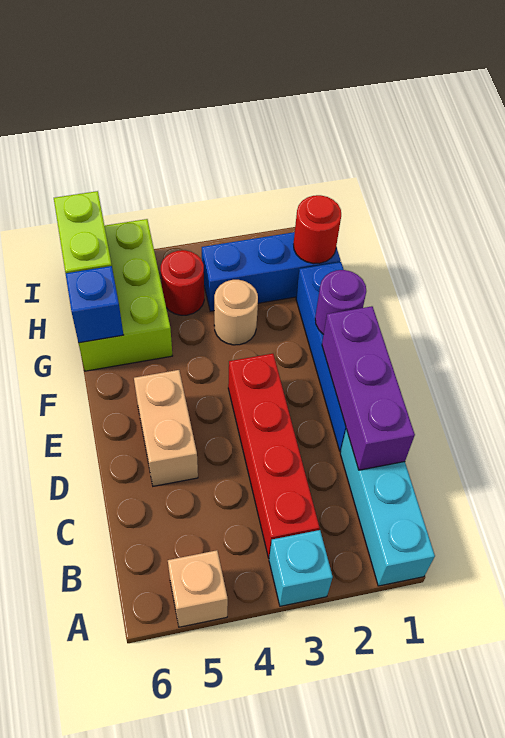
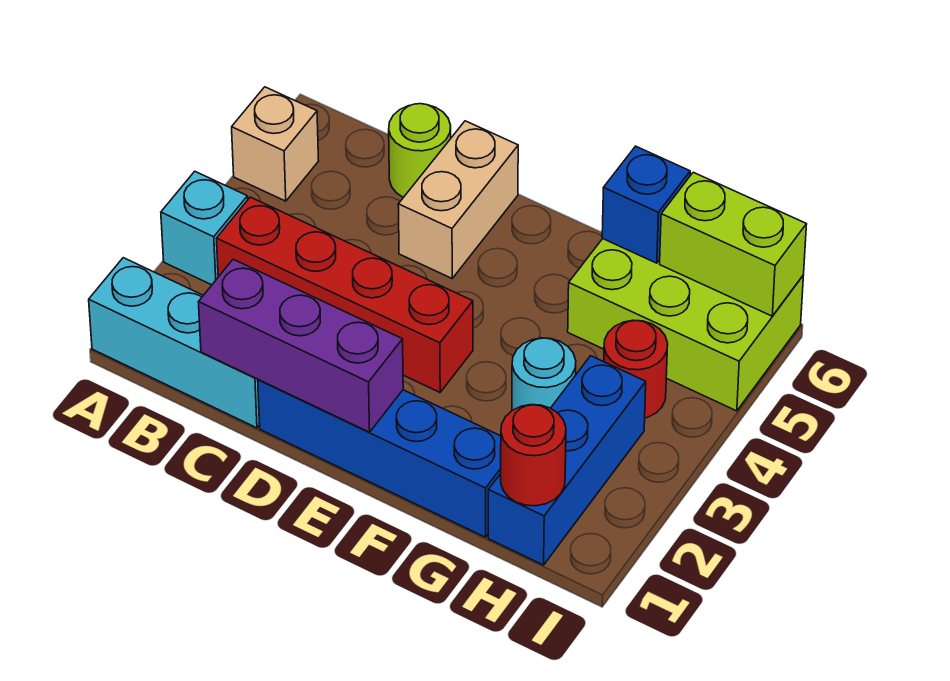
none -> lime 1x1 round brick [389,104,451,197]
tan 1x2 brick [134,370,198,486] -> tan 1x2 brick turned to [398,121,518,278]
purple 1x1 round brick [315,270,366,334] -> none
tan 1x1 round brick [214,280,258,345] -> cyan 1x1 round brick [512,338,576,410]

